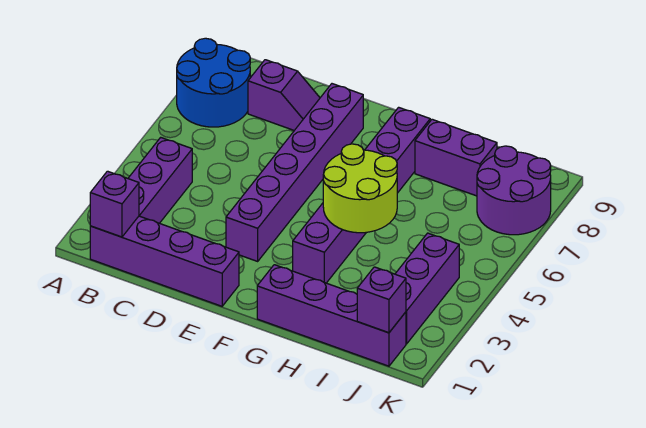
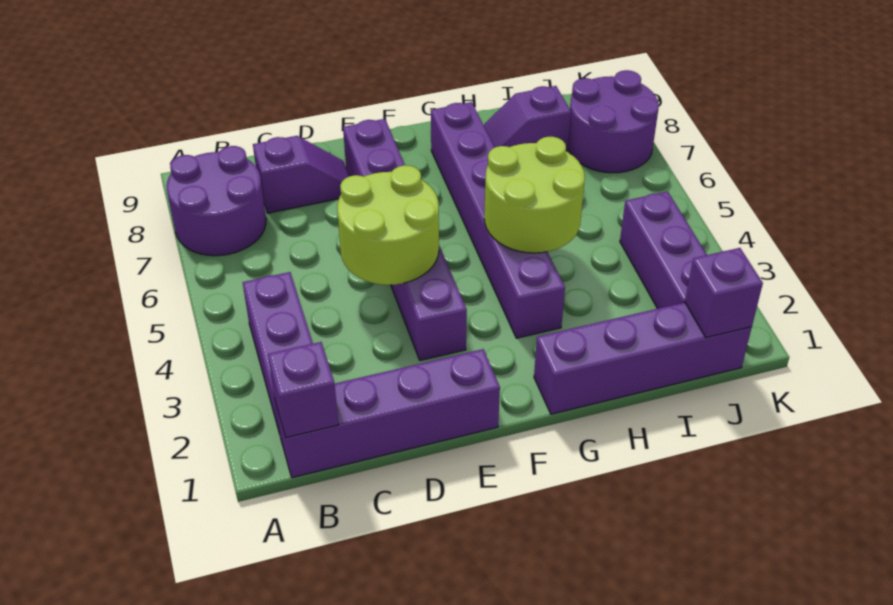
blue 2x2 round brick [177,38,250,127] -> purple 2x2 round brick [167,146,266,256]
none -> lime 2x2 round brick [337,165,439,285]
purple 1x2 brick [415,119,497,196] -> purple 1x2 slope [484,86,571,152]

